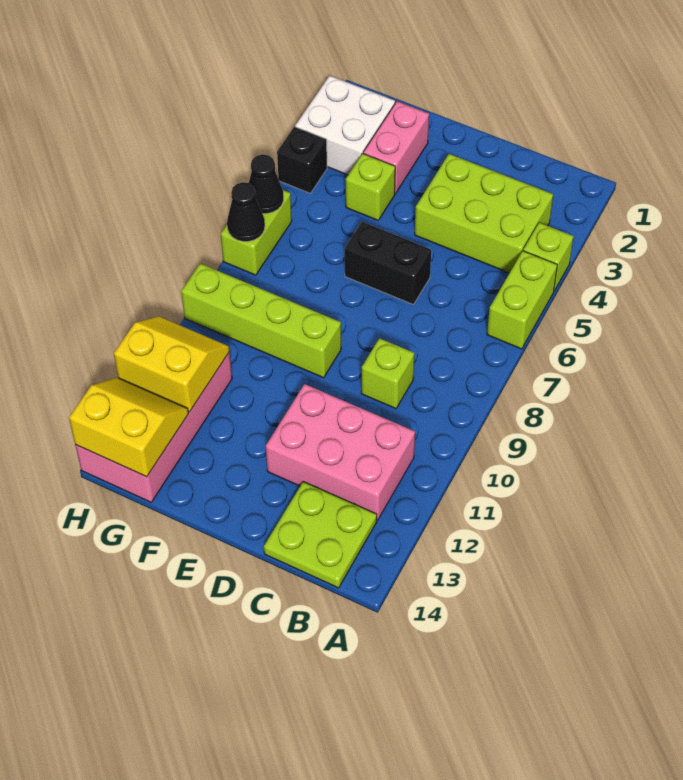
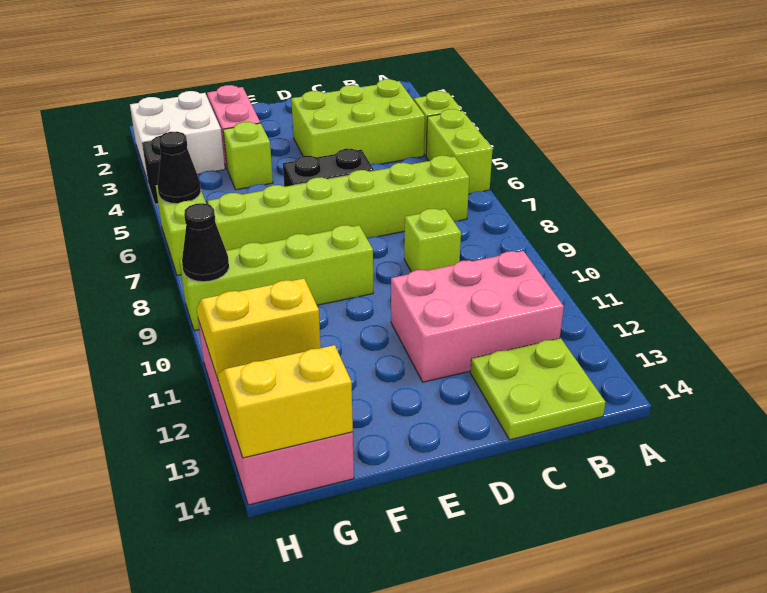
none -> lime 1x6 brick [207,156,469,250]
black 1x1 cone [227,182,265,242] -> black 1x1 cone moved to [182,203,229,282]

